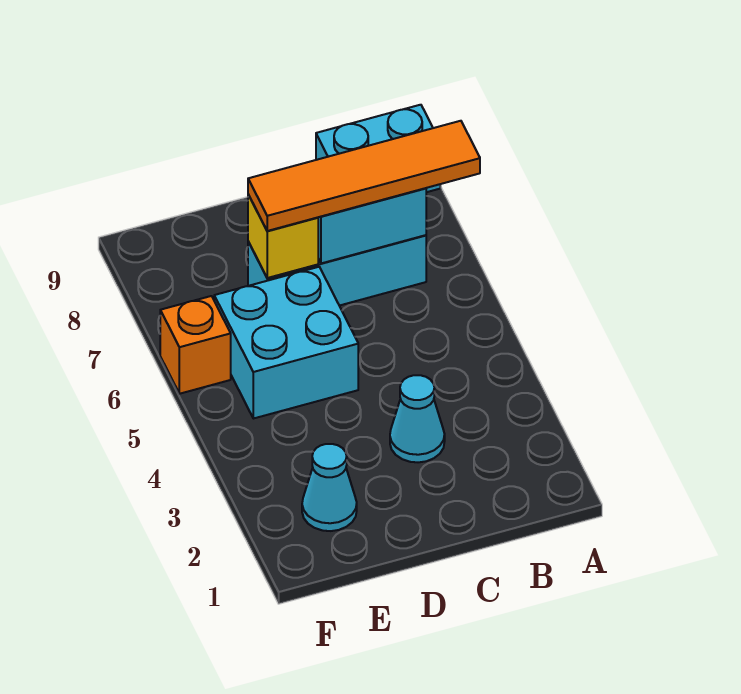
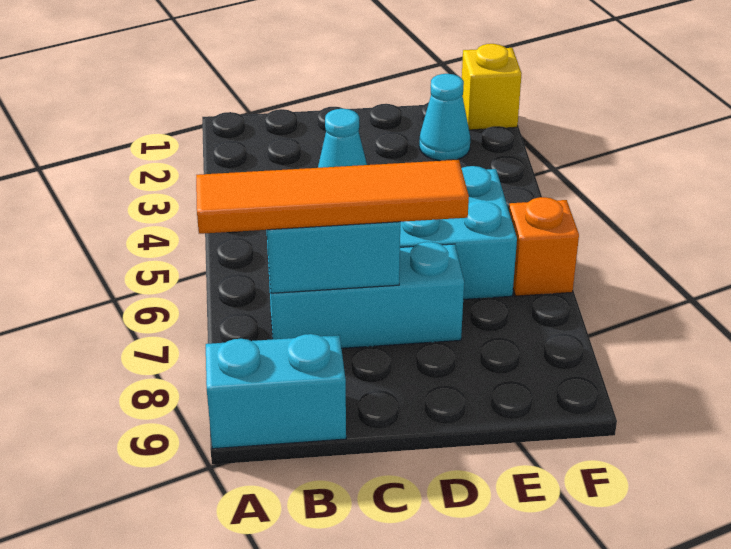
yellow 1x1 brick [248,195,318,278] -> yellow 1x1 brick moved to [462,44,522,130]

